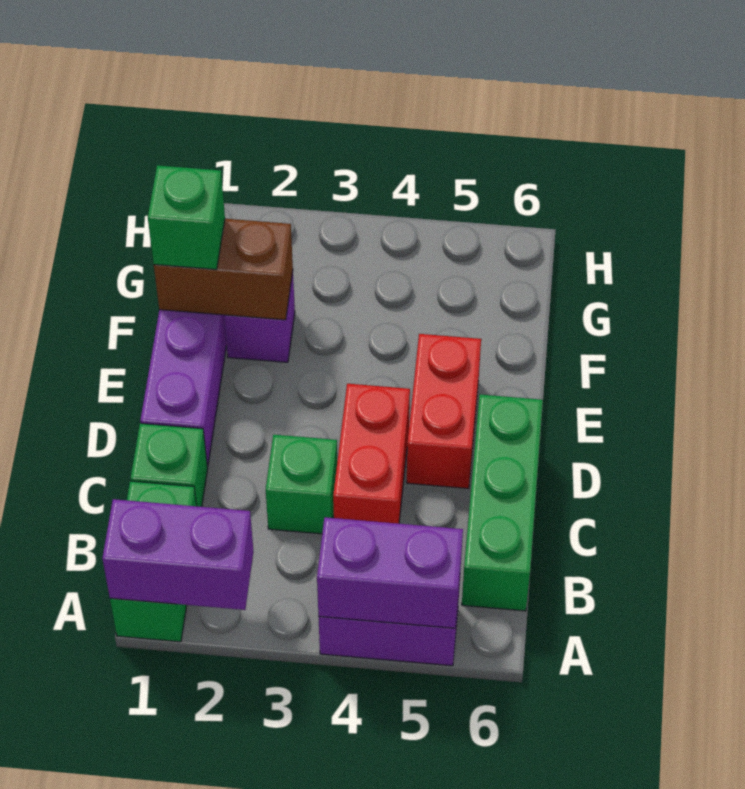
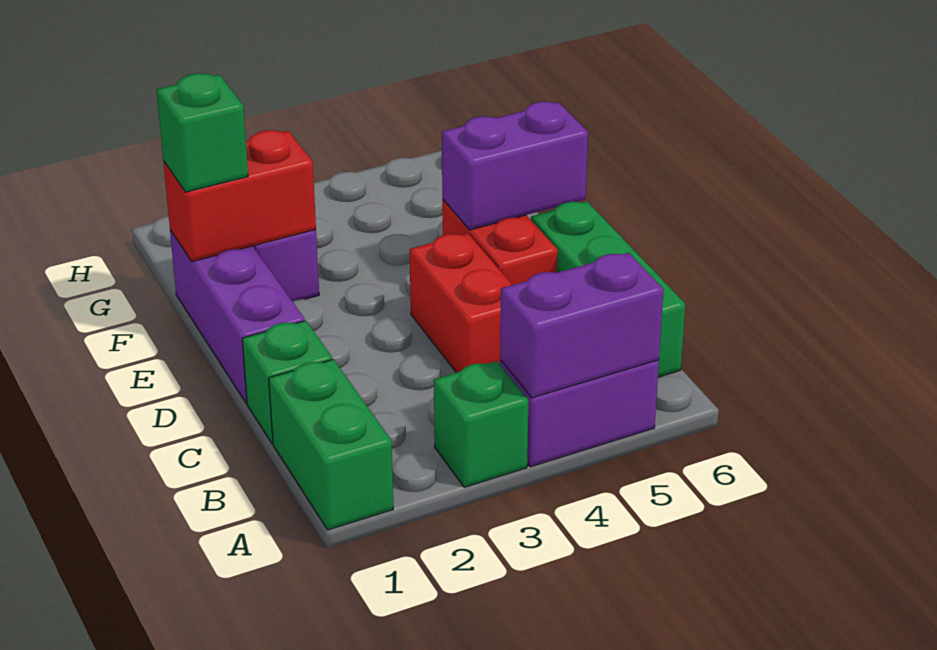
purple 1x2 brick [102,499,253,610] -> purple 1x2 brick moved to [442,102,588,230]
green 1x1 brick [266,435,337,534] -> green 1x1 brick moved to [434,361,528,487]
brown 1x2 brick [154,219,293,320] -> red 1x2 brick [163,130,316,262]

